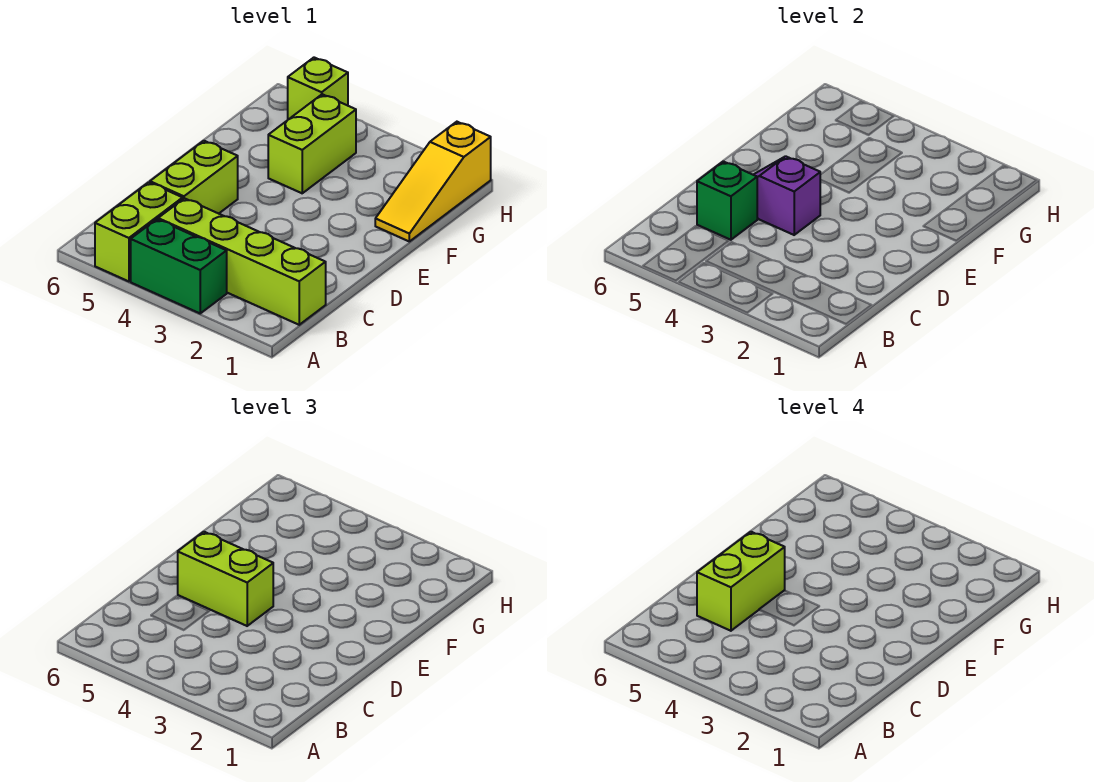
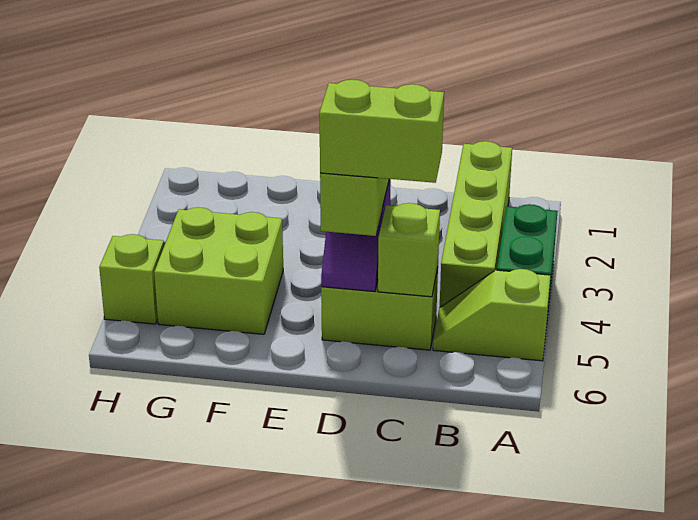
lime 1x2 brick [95,182,183,281] -> lime 1x2 slope [433,269,551,361]
green 1x1 brick [697,161,757,240] -> lime 1x1 brick [378,203,440,297]
yellow 1x3 slope [375,122,491,241] -> none
lime 1x2 brick [268,94,356,193] -> lime 2x2 brick [154,207,283,334]

